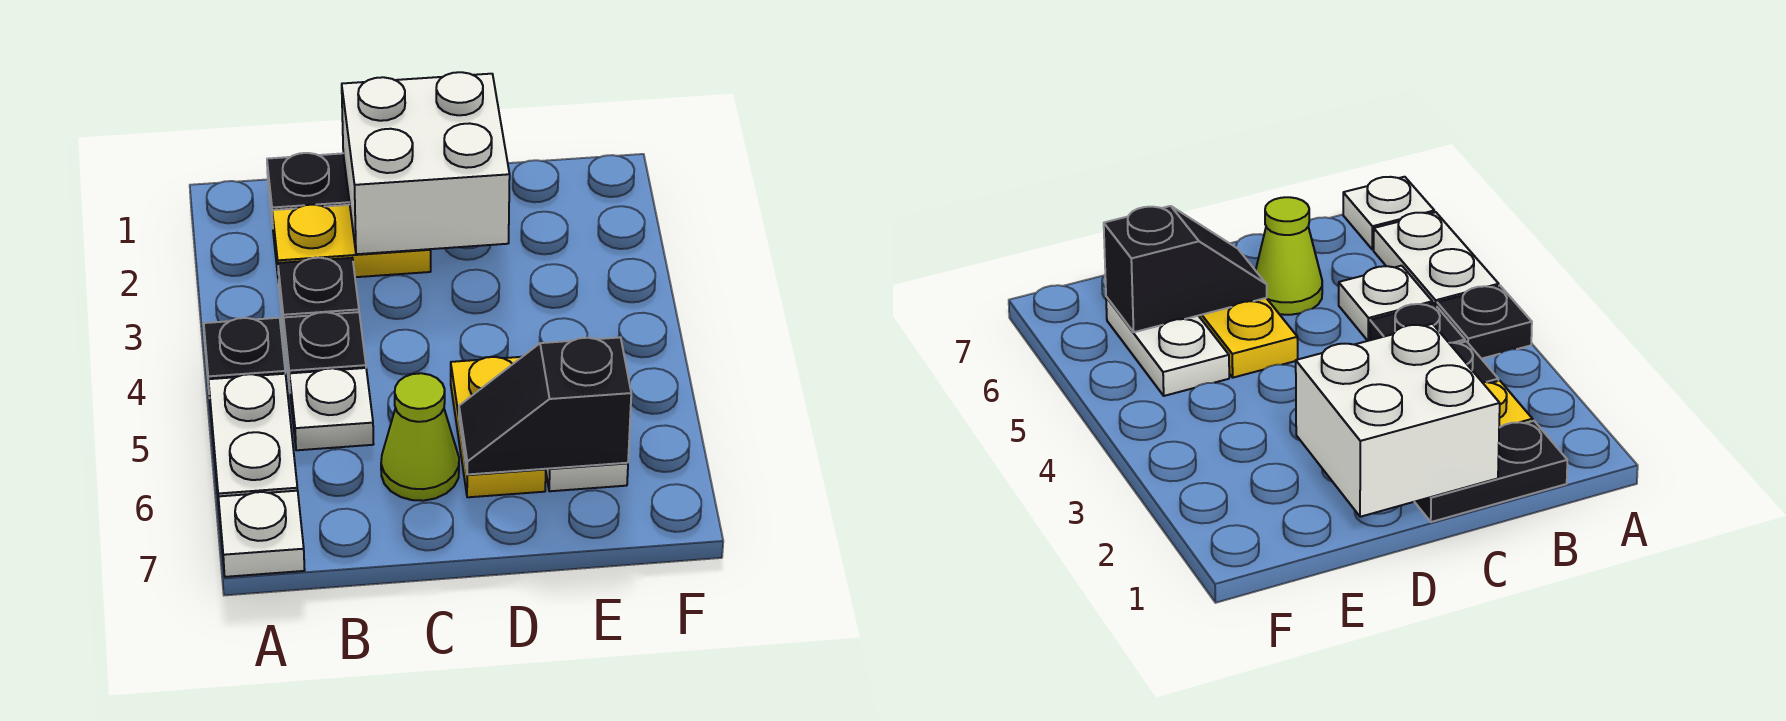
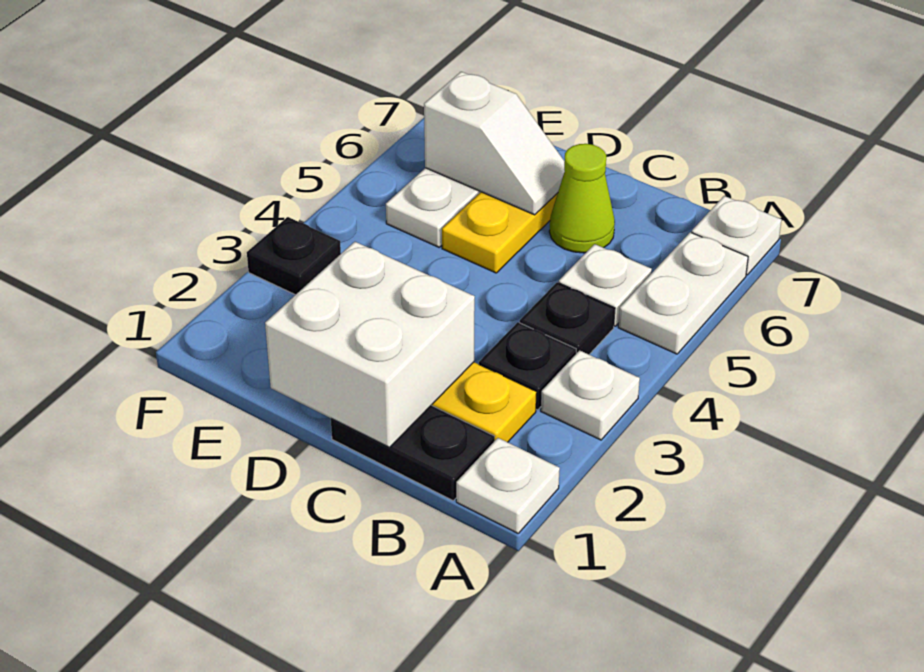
none -> white 1x1 plate [456,438,560,533]
none -> white 1x1 plate [541,350,640,440]
black 1x1 plate [204,318,285,398] -> black 1x1 plate moved to [247,217,341,295]
black 1x2 slope [459,337,631,474] -> white 1x2 slope [424,72,565,215]

